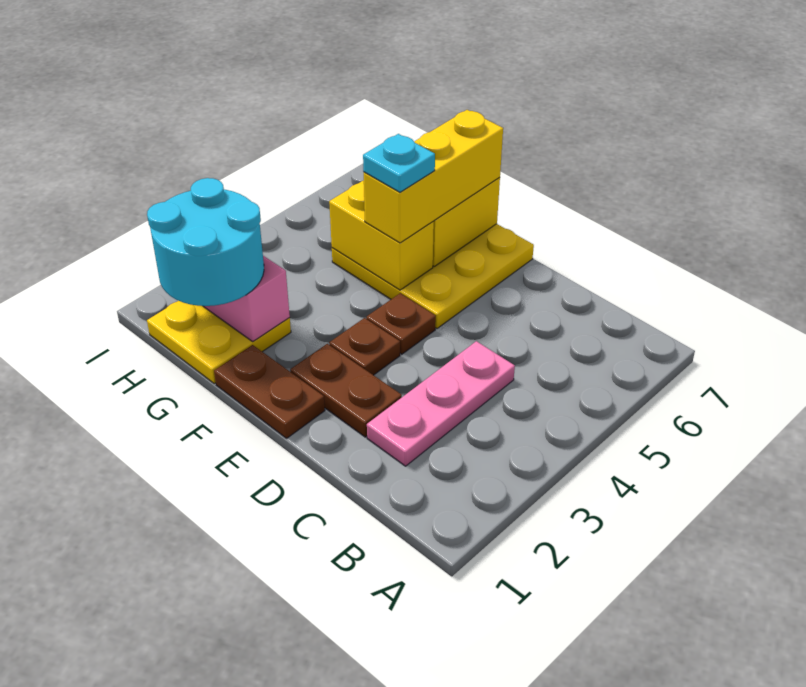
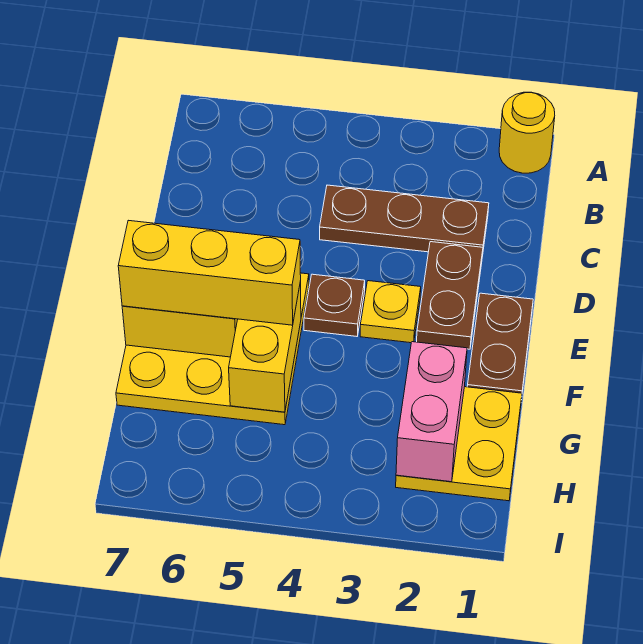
none -> yellow 1x1 round brick [499,92,555,173]
pink 1x3 plate [367,341,515,466] -> brown 1x3 plate [320,185,489,255]
brown 1x1 plate [329,318,400,375] -> yellow 1x1 plate [360,281,421,343]
cyan 1x1 plate [363,134,435,192] -> none
cyan 2x2 round brick [147,178,264,306] -> none

